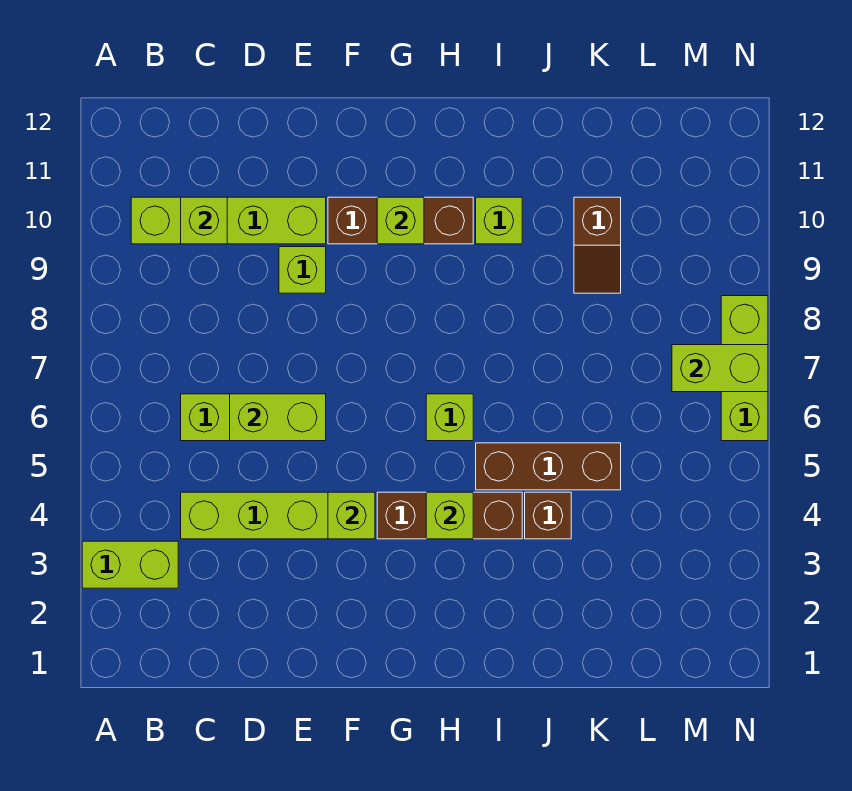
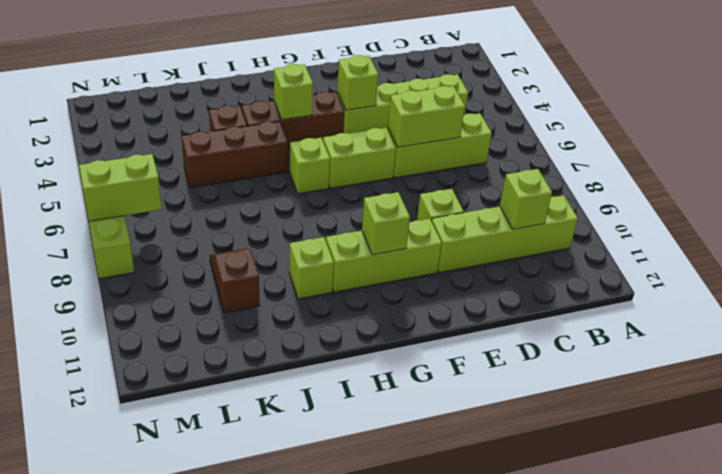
lime 1x2 brick [82,541,178,588] -> lime 1x2 brick moved to [323,128,396,188]
brown 1x3 brick [328,197,473,244] -> lime 1x3 brick [326,219,442,292]

